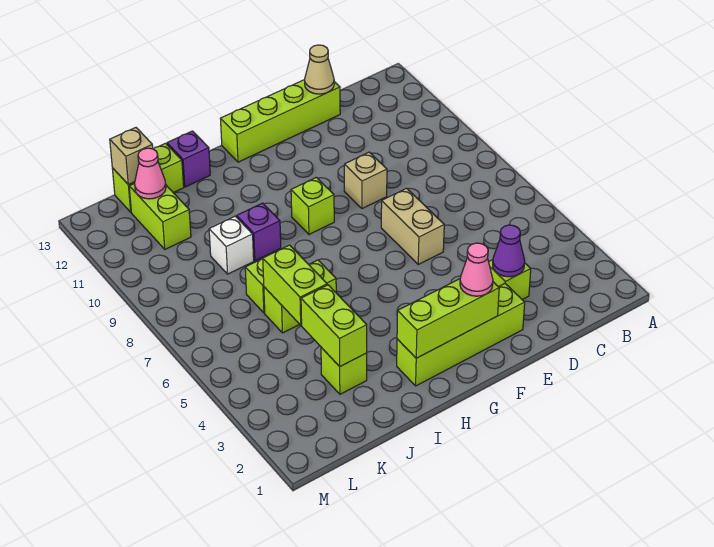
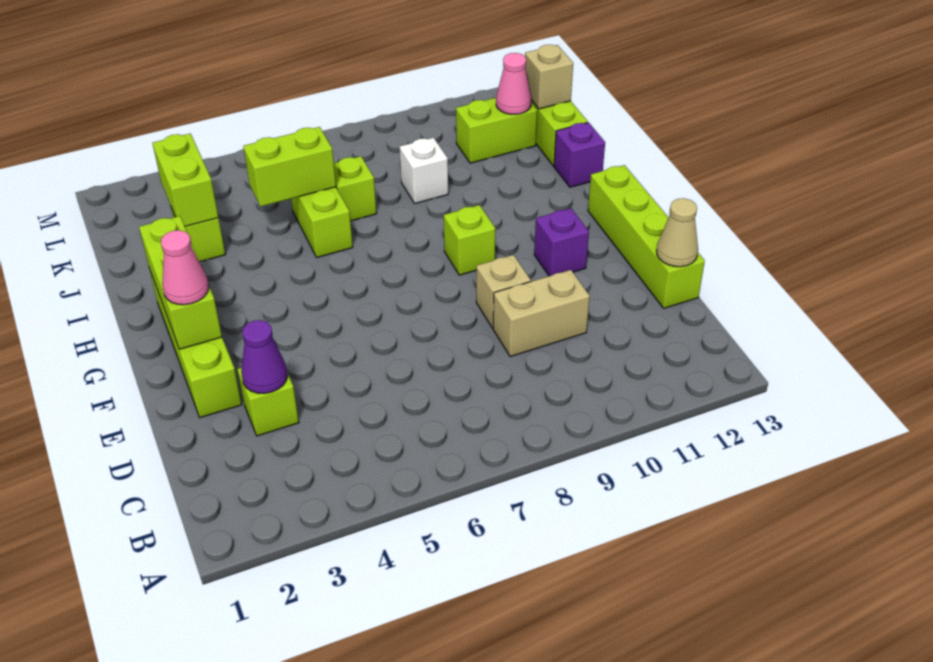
tan 1x2 brick [381,188,444,264] -> tan 1x2 brick moved to [493,270,590,357]
purple 1x1 brick [237,203,281,261] -> purple 1x1 brick moved to [534,208,589,276]
lime 1x2 brick [301,285,367,367] -> lime 1x2 brick turned to [152,134,218,226]

